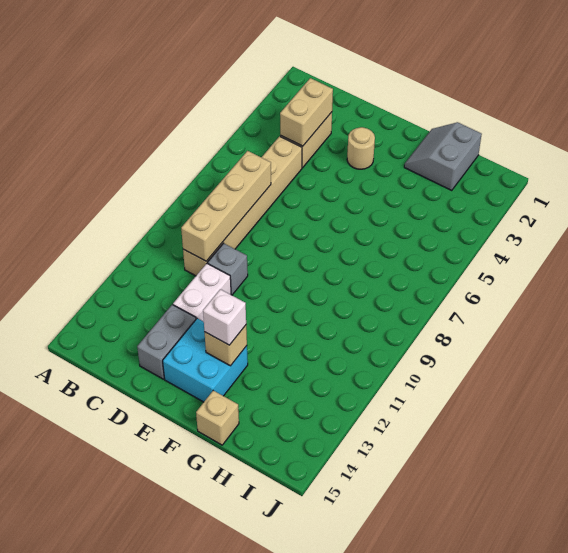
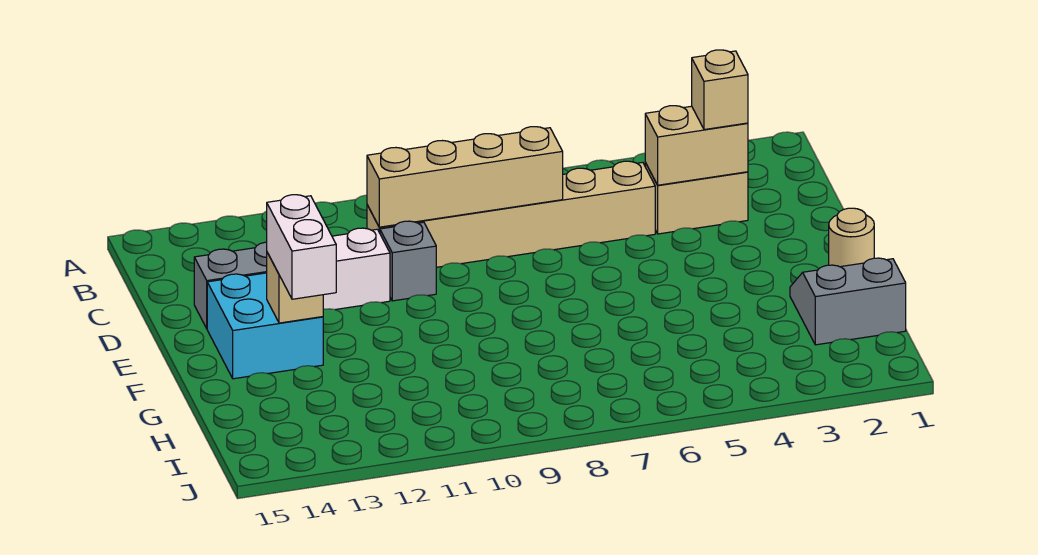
tan 1x1 round brick [347,127,375,169] -> tan 1x1 round brick moved to [829,208,874,267]
white 1x1 brick [203,289,246,345] -> white 1x2 brick [267,195,336,299]
tan 1x1 brick [196,390,239,445] -> tan 1x1 brick moved to [692,50,748,130]

